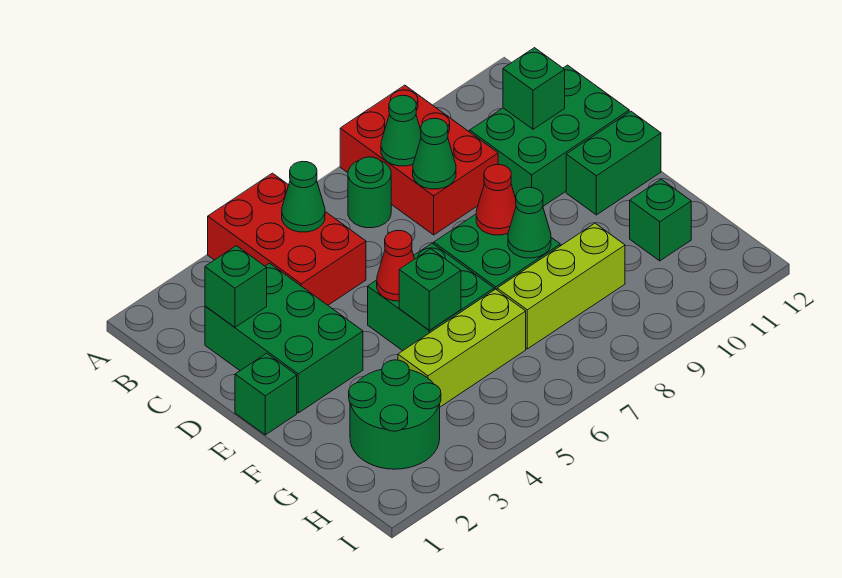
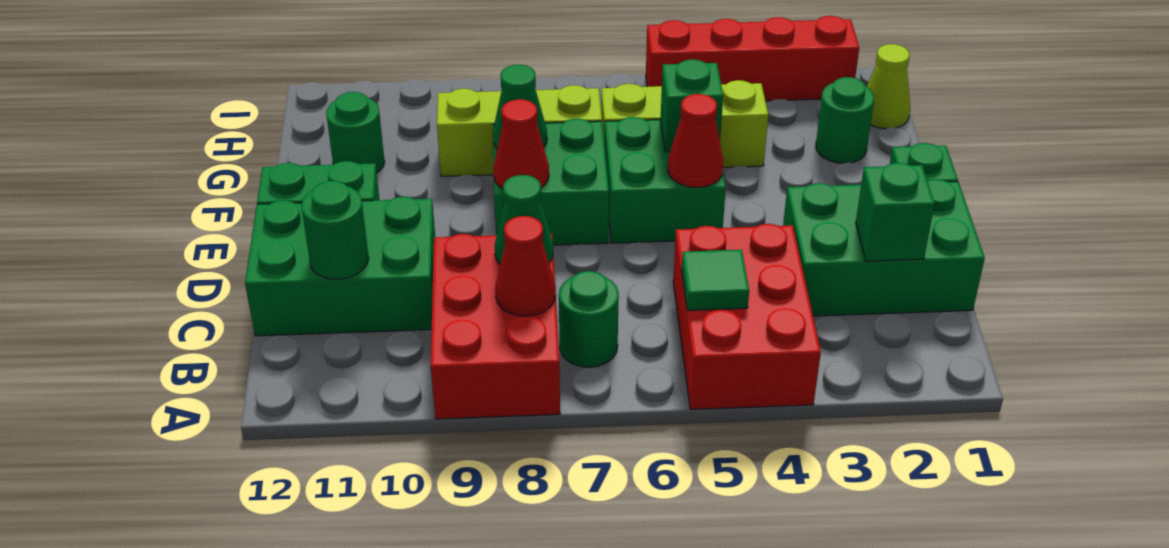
green 1x1 cone [282,161,325,232] -> green 1x1 tile [682,250,749,311]
green 1x1 cone [381,95,421,166] -> red 1x1 cone [495,216,556,316]
green 2x3 brick [205,263,363,413] -> green 2x3 brick turned to [783,179,985,316]
green 1x1 brick [503,48,565,129] -> green 1x1 round brick [301,181,369,279]
green 2x2 round brick [349,360,441,469] -> green 1x1 round brick [816,77,874,163]
green 1x1 brick [630,179,691,261] -> green 1x1 round brick [326,92,385,173]
none -> lime 1x1 cone [867,44,910,129]
none -> red 1x4 brick [646,16,859,101]

